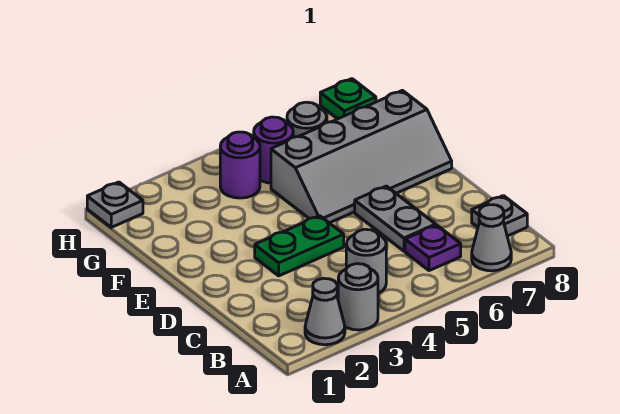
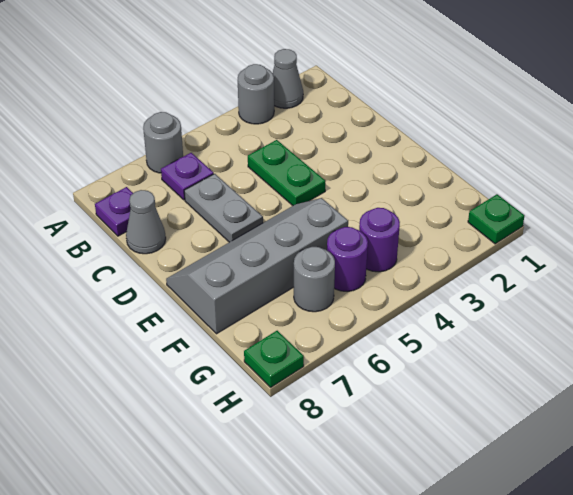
grey 1x1 cone [472,205,511,271] -> grey 1x1 cone moved to [126,190,166,254]
grey 1x1 round brick [346,229,386,293] -> grey 1x1 round brick moved to [143,112,183,173]
grey 1x1 plate [472,196,527,236] -> purple 1x1 plate [95,187,133,236]
green 1x2 plate [255,216,344,276] -> green 1x2 plate turned to [248,140,326,206]
grey 1x1 plate [87,182,143,227] -> green 1x1 plate [468,194,524,244]

